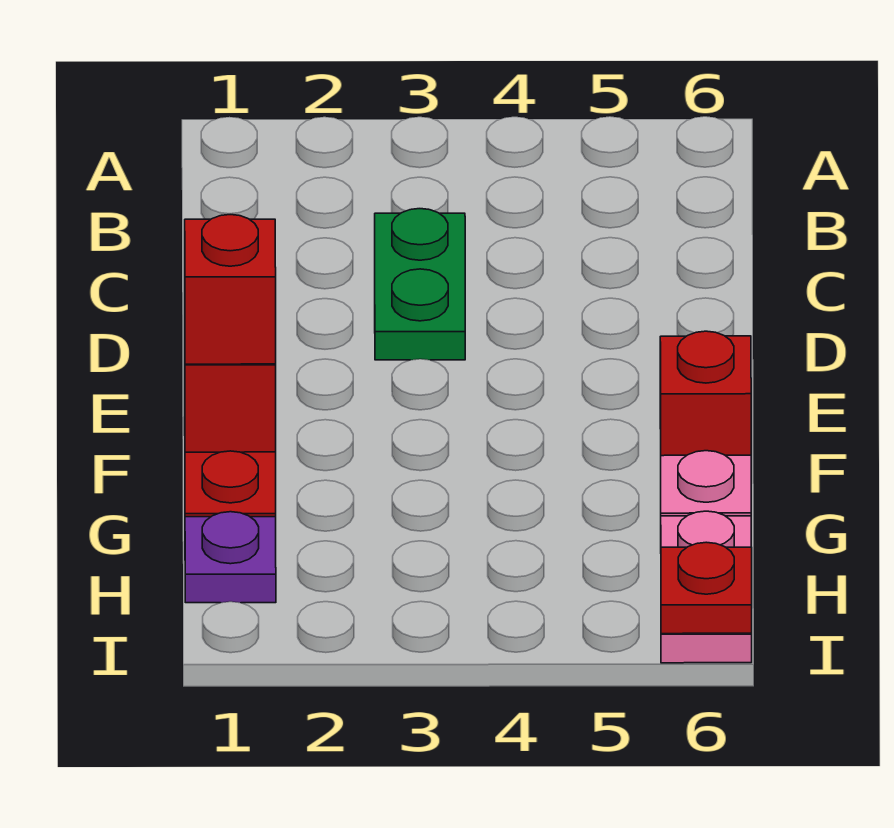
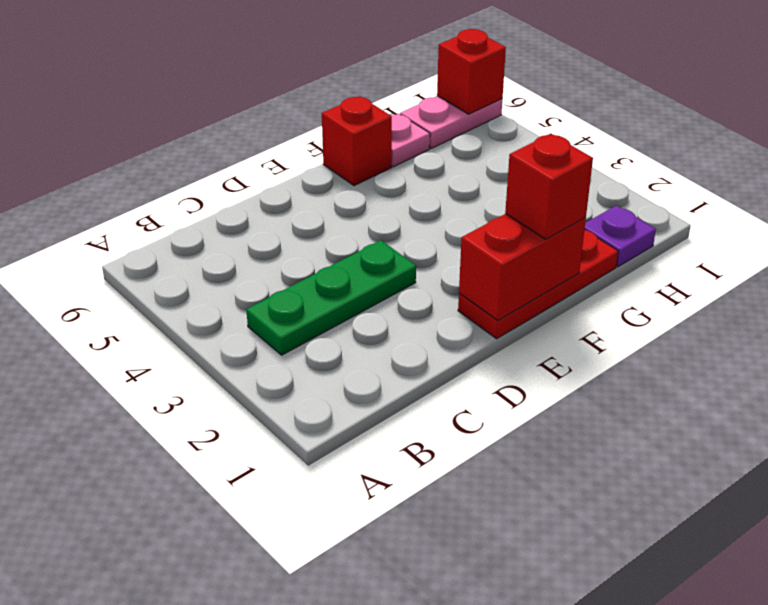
green 1x2 plate [375,209,465,360] -> green 1x3 plate [246,240,416,355]
red 1x1 plate [661,542,752,634] -> red 1x1 brick [437,29,506,114]

